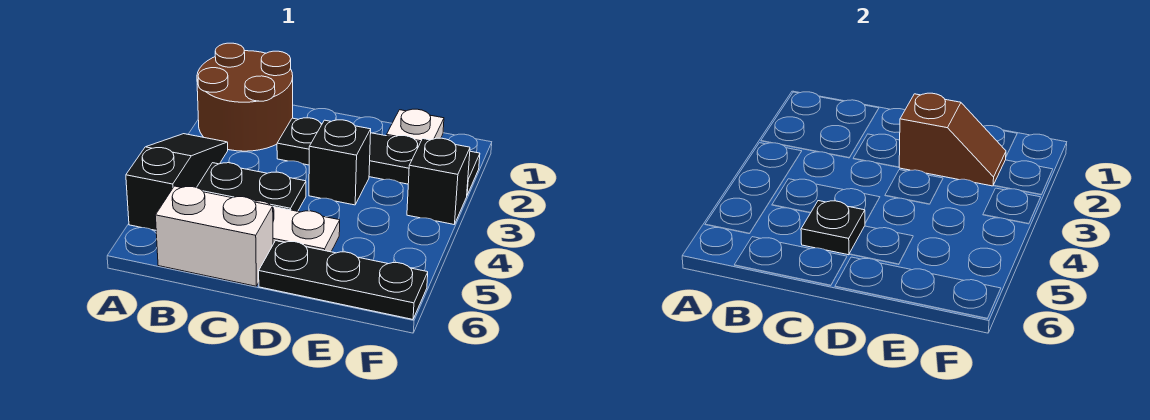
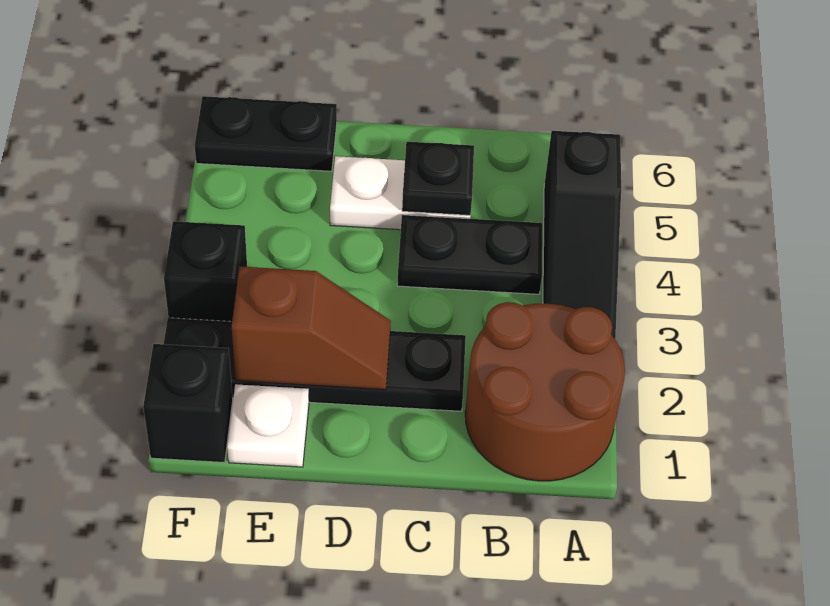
white 1x2 brick [155,186,273,286] -> none
brown 1x2 slope [899,93,1006,186] -> brown 1x2 slope turned to [232,266,391,390]
black 1x1 brick [309,120,371,205] -> black 1x1 brick moved to [143,344,233,463]
black 1x3 plate [259,241,428,319] -> black 1x2 plate [195,96,337,171]

